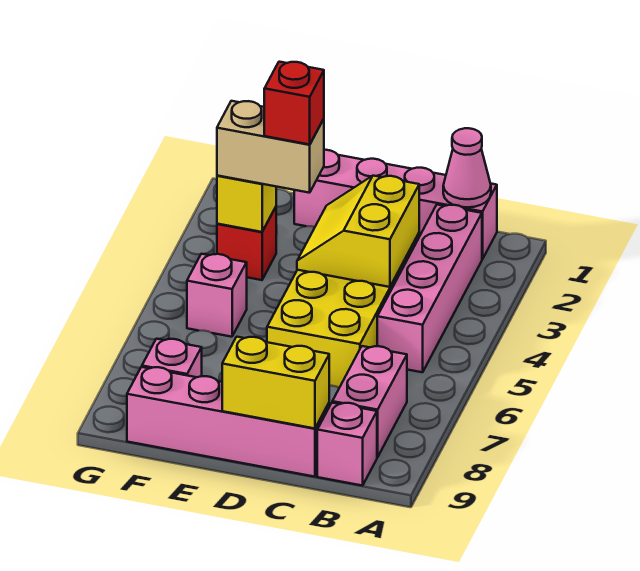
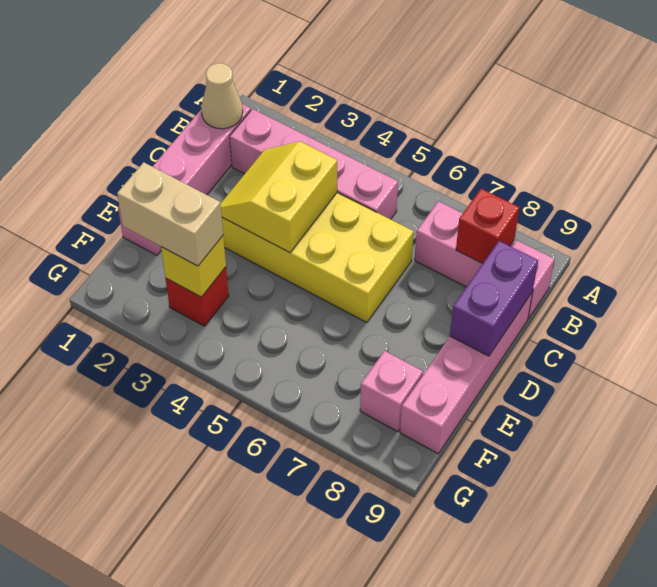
pink 1x1 cone [443,128,491,208] -> tan 1x1 cone [201,63,243,129]
yellow 2x2 slope [297,176,419,287] -> yellow 2x2 slope turned to [221,142,337,253]
yellow 1x2 brick [222,337,329,428] -> purple 1x2 brick [450,241,538,356]
tan 1x2 brick [217,101,324,193] -> tan 1x2 brick turned to [117,162,223,266]
red 1x1 brick [264,62,324,145] -> red 1x1 brick moved to [456,189,519,264]
pink 1x1 brick [187,254,247,337] -> none

